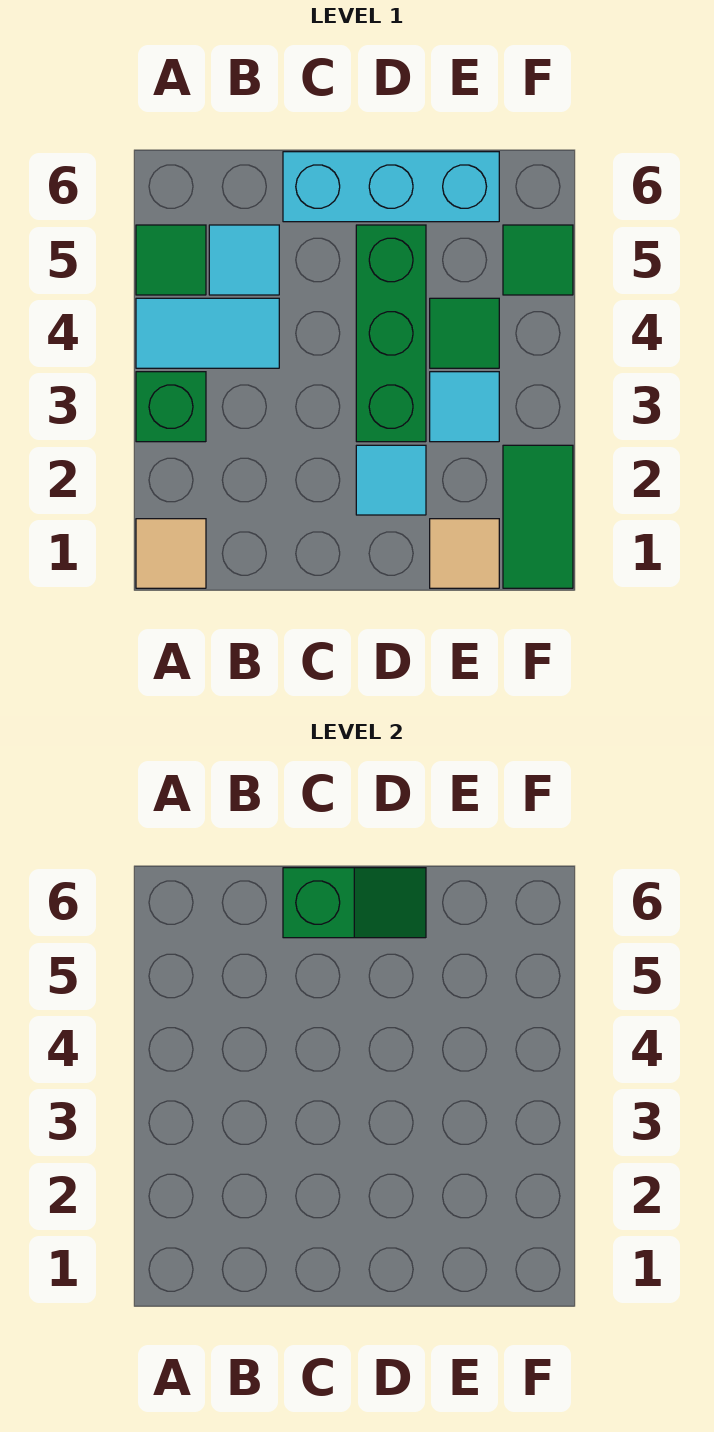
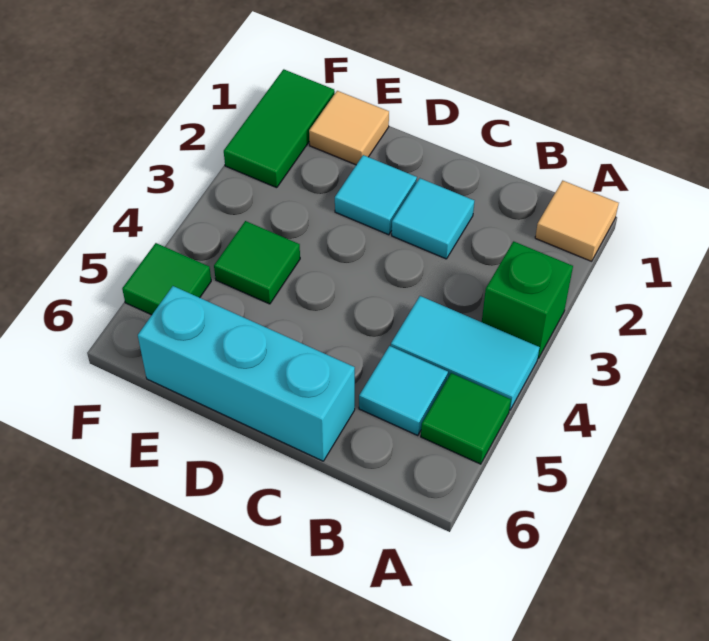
green 1x2 slope [283,868,426,938] -> none
green 1x3 brick [356,225,426,442] -> none
cyan 1x1 tile [430,372,499,442] -> cyan 1x1 tile moved to [392,178,474,259]

